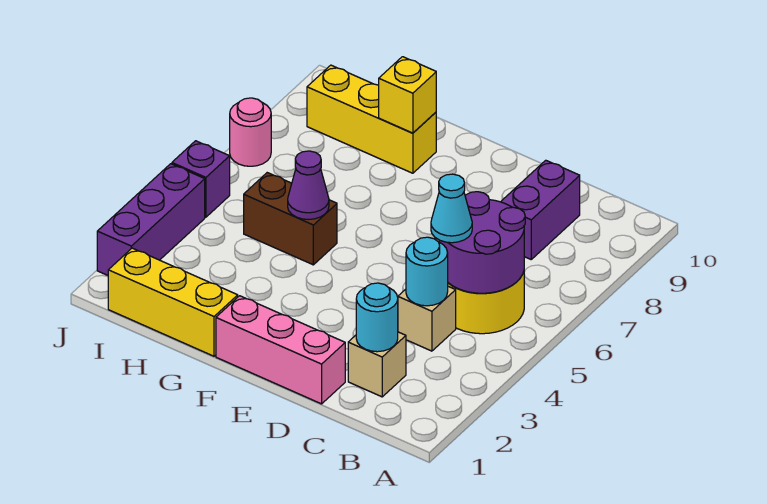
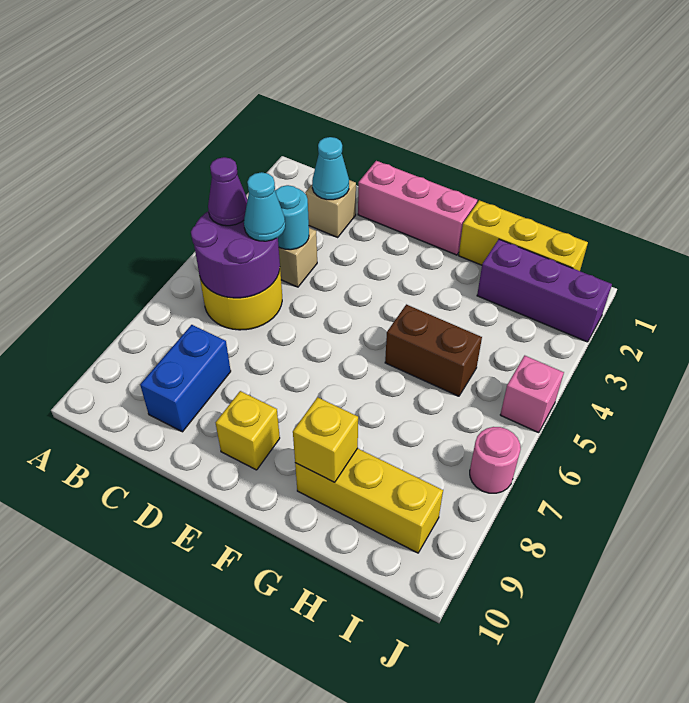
cyan 1x1 round brick [356,283,398,352] -> cyan 1x1 cone [312,137,349,200]
purple 1x2 brick [501,160,580,259] -> blue 1x2 brick [140,325,231,432]
none -> yellow 1x1 brick [216,391,280,470]
purple 1x1 cone [288,151,329,220] -> purple 1x1 cone moved to [208,157,248,226]
purple 1x3 brick [97,164,205,275] -> purple 1x3 brick turned to [477,239,612,342]
purple 1x1 brick [172,141,230,217] -> pink 1x1 brick [500,356,564,433]

